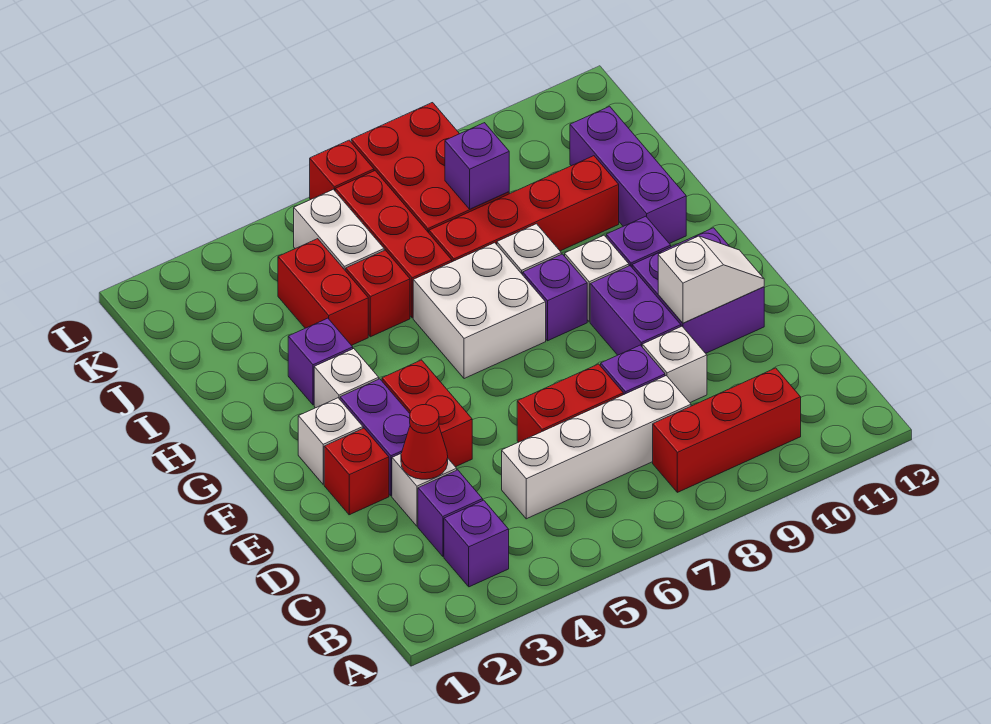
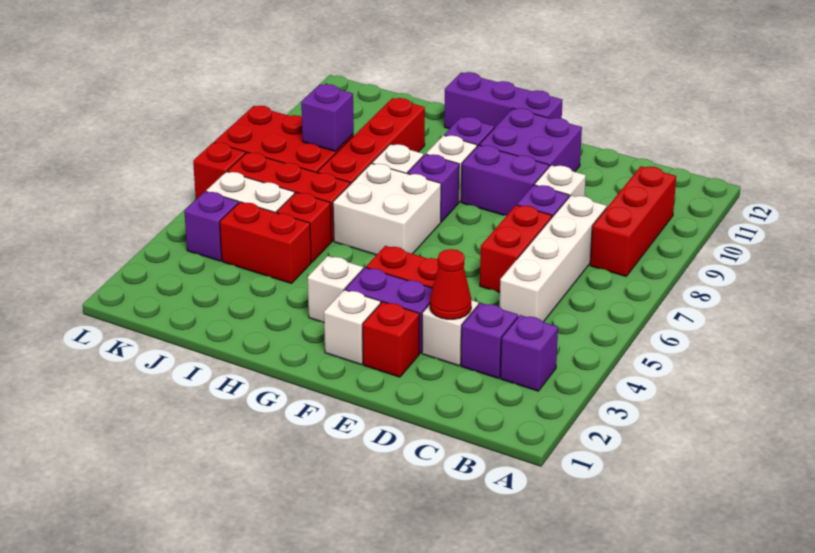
white 1x2 slope [658,236,764,323] -> none
purple 1x1 brick [288,318,353,405] -> purple 1x1 brick moved to [184,191,239,261]
purple 1x3 brick [570,106,686,244] -> purple 1x3 brick moved to [444,72,563,129]

